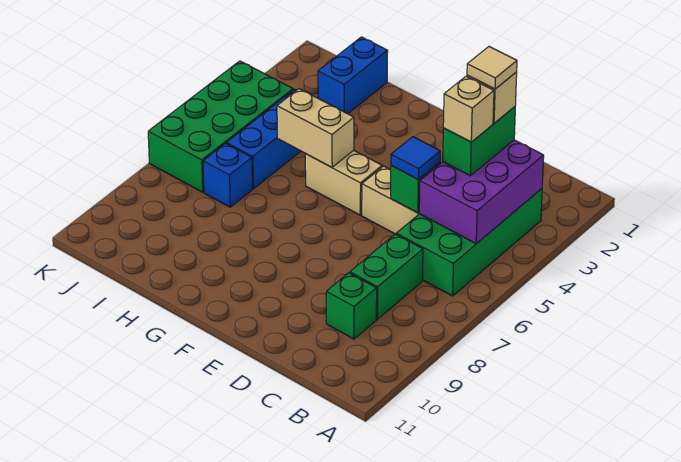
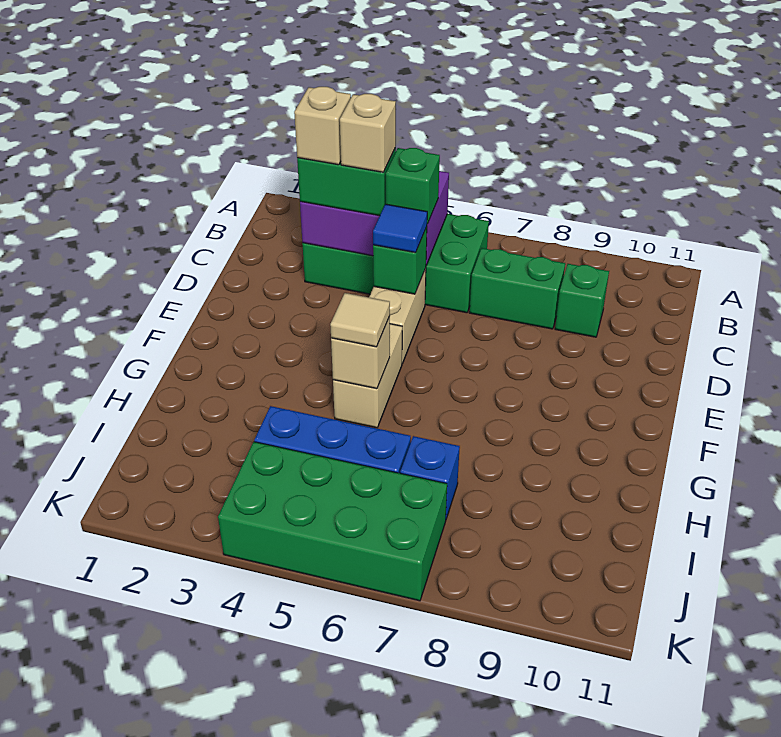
tan 1x1 tile [467,47,517,89] -> tan 1x1 tile moved to [330,293,390,347]
none -> green 1x1 brick [386,148,440,224]
tan 1x2 brick [277,89,354,167] -> tan 1x1 brick [331,317,390,389]
blue 1x2 brick [318,37,388,114] -> none

